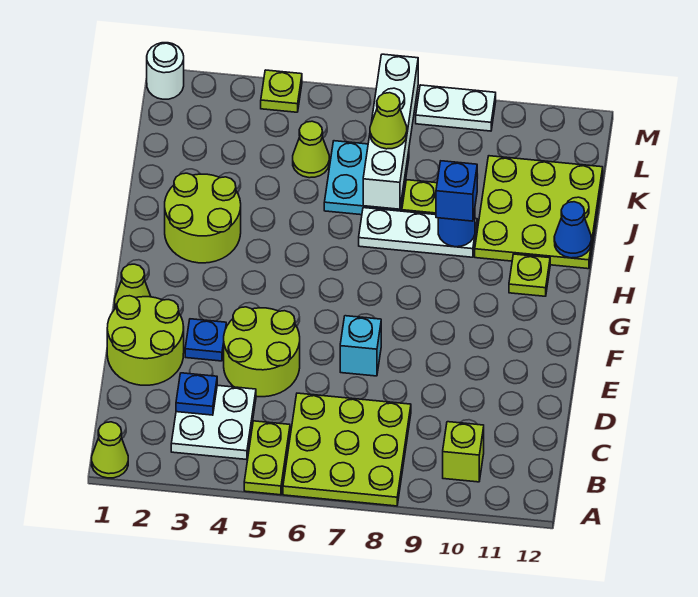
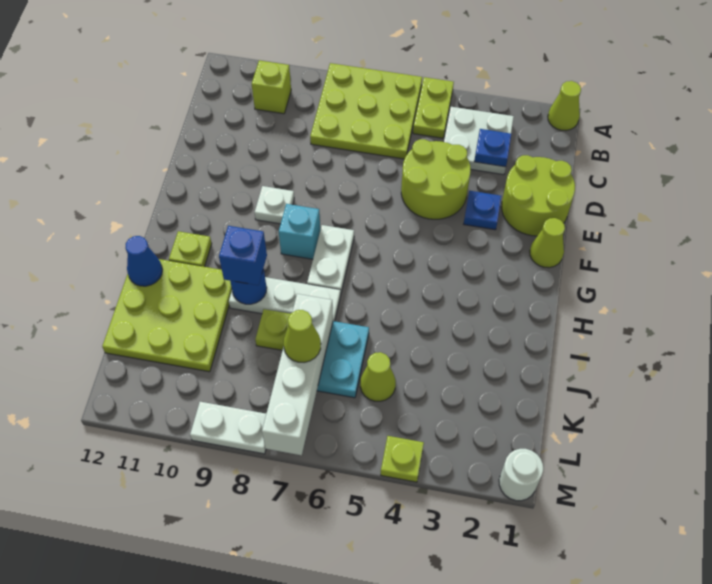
cyan 1x1 brick [340,316,381,376] -> cyan 1x1 brick moved to [279,204,320,259]
none -> white 1x1 plate [255,186,294,224]
none -> white 1x2 plate [307,225,354,295]
lime 2x2 round brick [165,173,241,263] -> none

